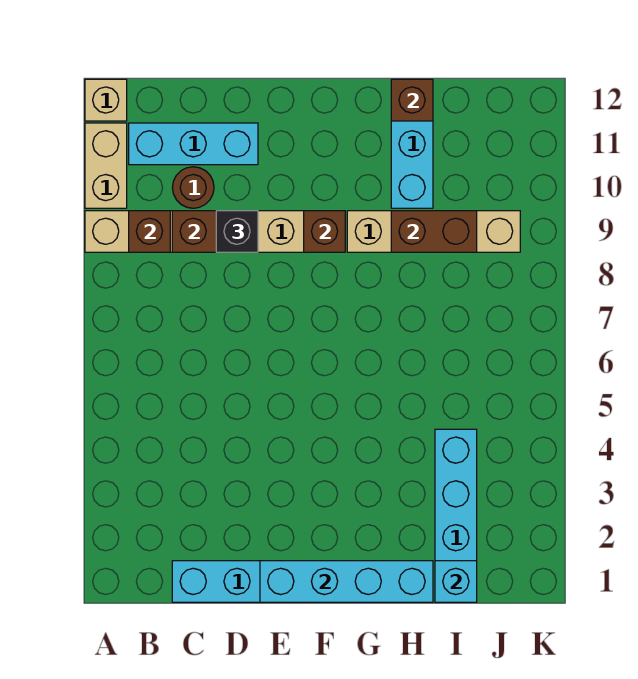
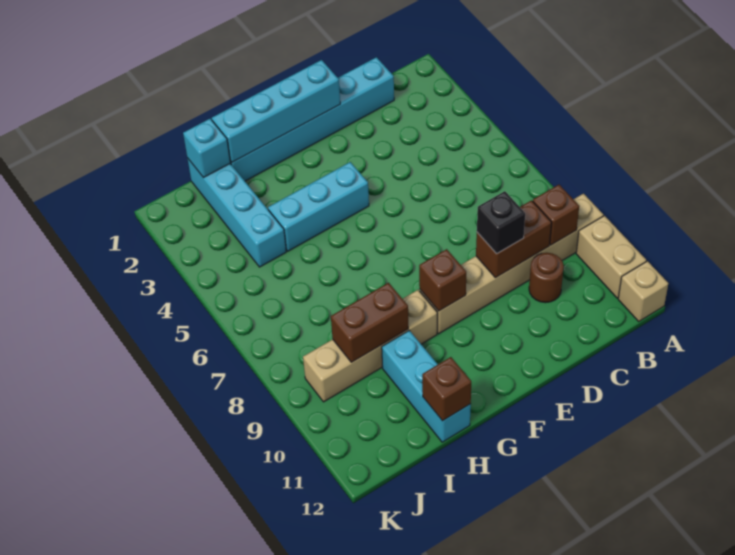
cyan 1x3 brick [129,123,258,165] -> cyan 1x3 brick moved to [268,162,369,251]

